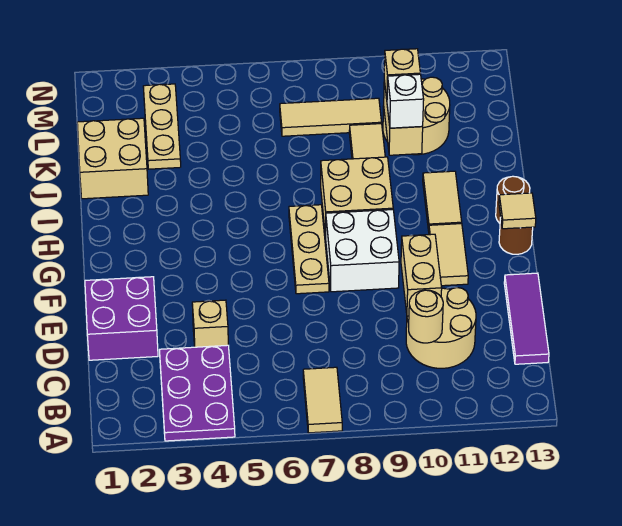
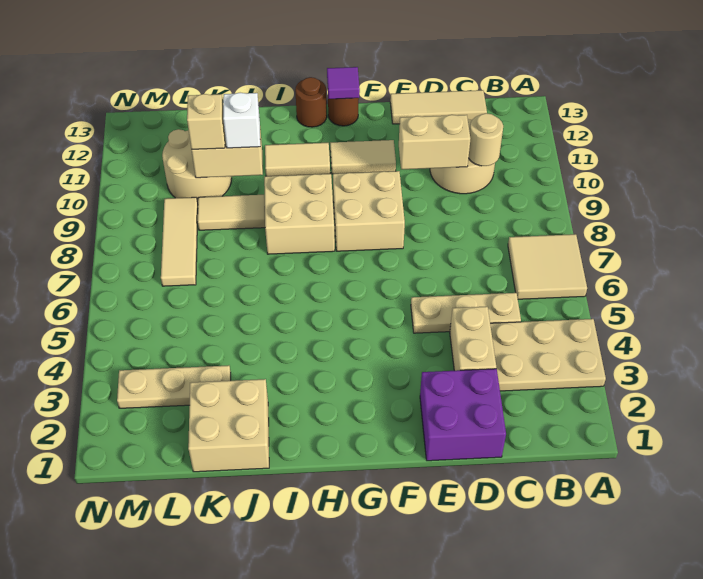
purple 2x3 plate [160,345,235,441] -> tan 2x3 plate [490,319,606,391]
tan 1x2 tile [303,367,342,433] -> tan 2x2 tile [508,234,587,299]
purple 1x3 tile [504,273,549,364] -> tan 1x3 tile [390,90,487,124]
tan 1x1 brick [192,300,228,347] -> tan 1x2 brick [450,307,496,371]
tan 1x3 plate [289,205,329,294] -> tan 1x3 plate moved to [411,293,521,333]
white 2x2 brick [326,210,399,292] -> tan 2x2 brick [333,171,405,251]
tan 1x1 tile [499,193,536,229] -> purple 1x1 tile [327,67,360,99]

